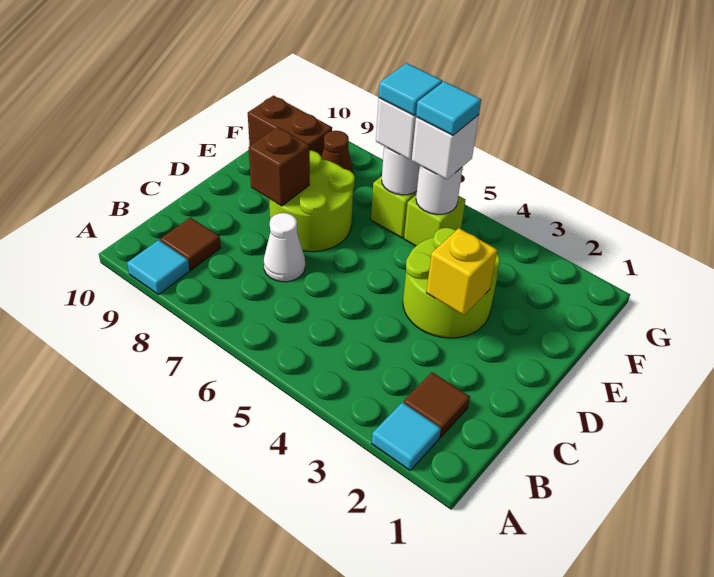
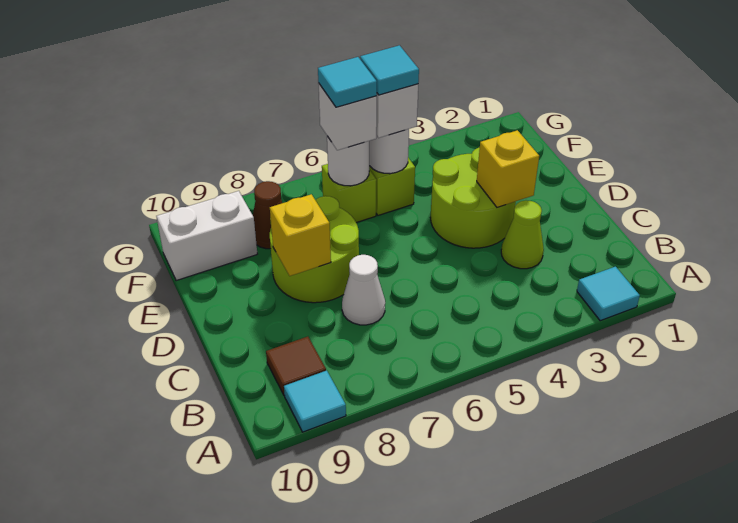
brown 1x1 tile [404,372,470,437] -> none
none -> lime 1x1 cone [501,200,544,269]
brown 1x1 brick [249,127,310,206] -> yellow 1x1 brick [270,194,331,276]
brown 1x2 brick [248,96,332,157] -> white 1x2 brick [156,191,257,281]

